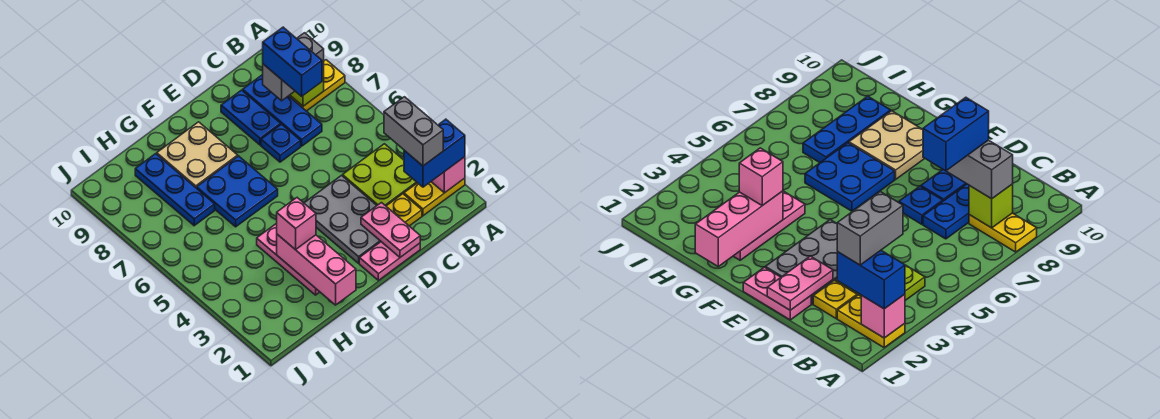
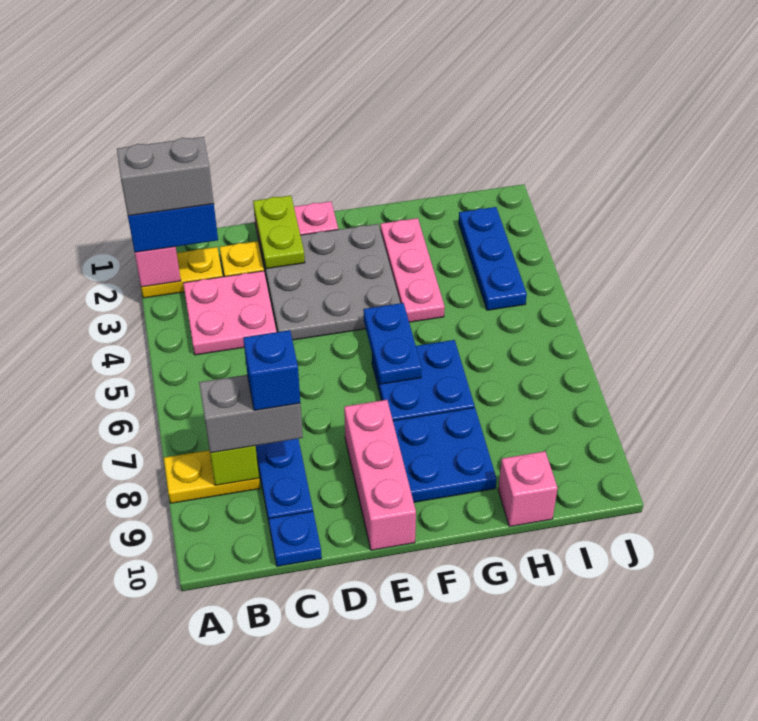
grey 1x2 brick [384,97,443,166] -> grey 1x2 brick turned to [117,137,214,216]
lime 2x2 plate [343,144,417,206] -> pink 2x2 plate [183,271,277,355]
blue 1x2 brick [263,27,322,96] -> blue 1x1 brick [243,330,300,410]
pink 1x2 plate [361,203,420,257] -> lime 1x2 plate [253,195,305,269]
grey 2x3 plate [304,176,381,263] -> grey 3x3 plate [260,224,400,340]
blue 1x1 plate [261,124,301,162] -> blue 1x1 plate moved to [269,511,322,566]
blue 1x2 plate [221,90,281,145] -> blue 1x2 plate moved to [363,303,422,384]
tan 2x2 plate [157,122,238,188] -> blue 2x2 plate [393,407,496,502]
pink 1x3 brick [277,234,356,305] -> pink 1x3 brick moved to [344,400,416,550]
pink 1x1 brick [277,198,316,250] -> pink 1x1 brick moved to [498,451,558,527]
blue 1x3 plate [135,154,215,226] -> blue 1x3 plate moved to [459,207,527,310]

